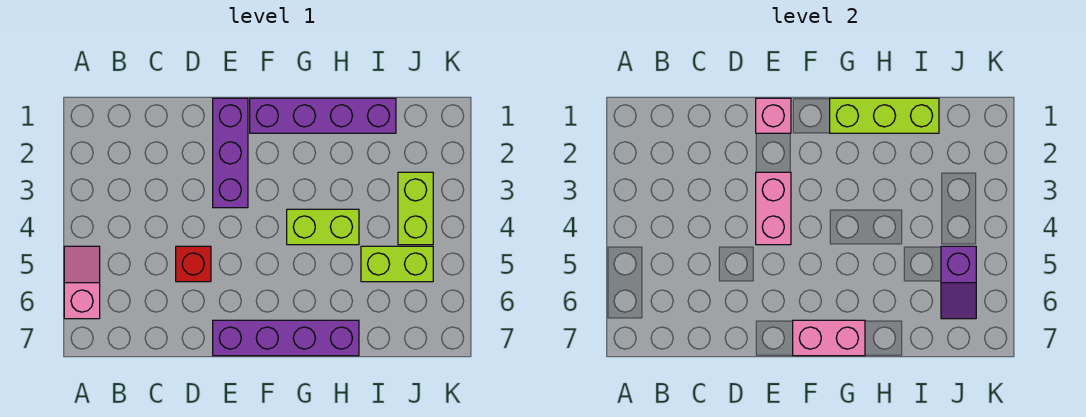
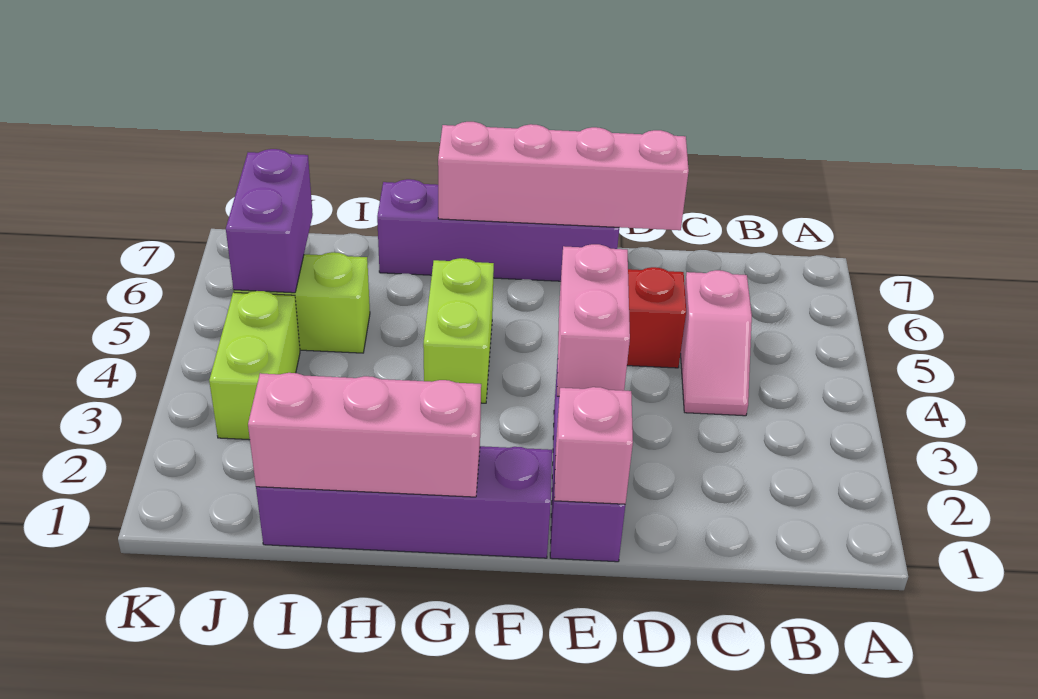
pink 1x2 slope [64,246,100,319] -> pink 1x2 slope moved to [681,270,752,416]
pink 1x2 brick [793,320,865,356] -> pink 1x4 brick [438,122,689,230]
lime 1x3 brick [830,98,939,133] -> pink 1x3 brick [248,373,481,497]
lime 1x2 brick [287,209,359,245] -> lime 1x2 brick turned to [423,258,494,403]
purple 1x2 slope [941,246,976,319] -> purple 1x2 brick [226,149,313,293]

